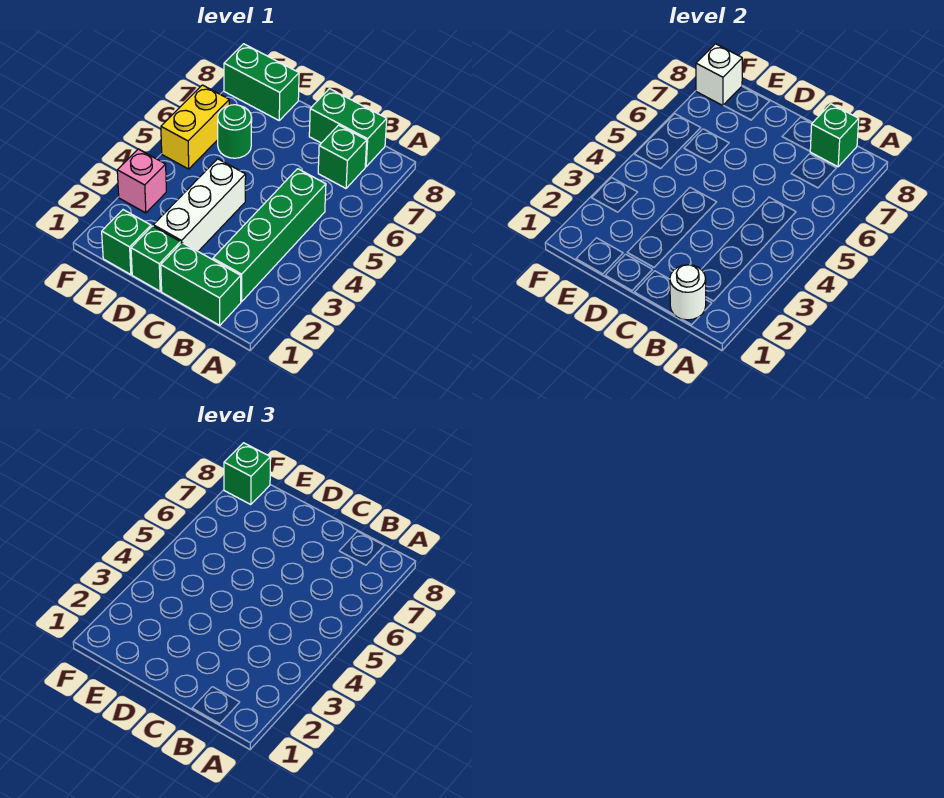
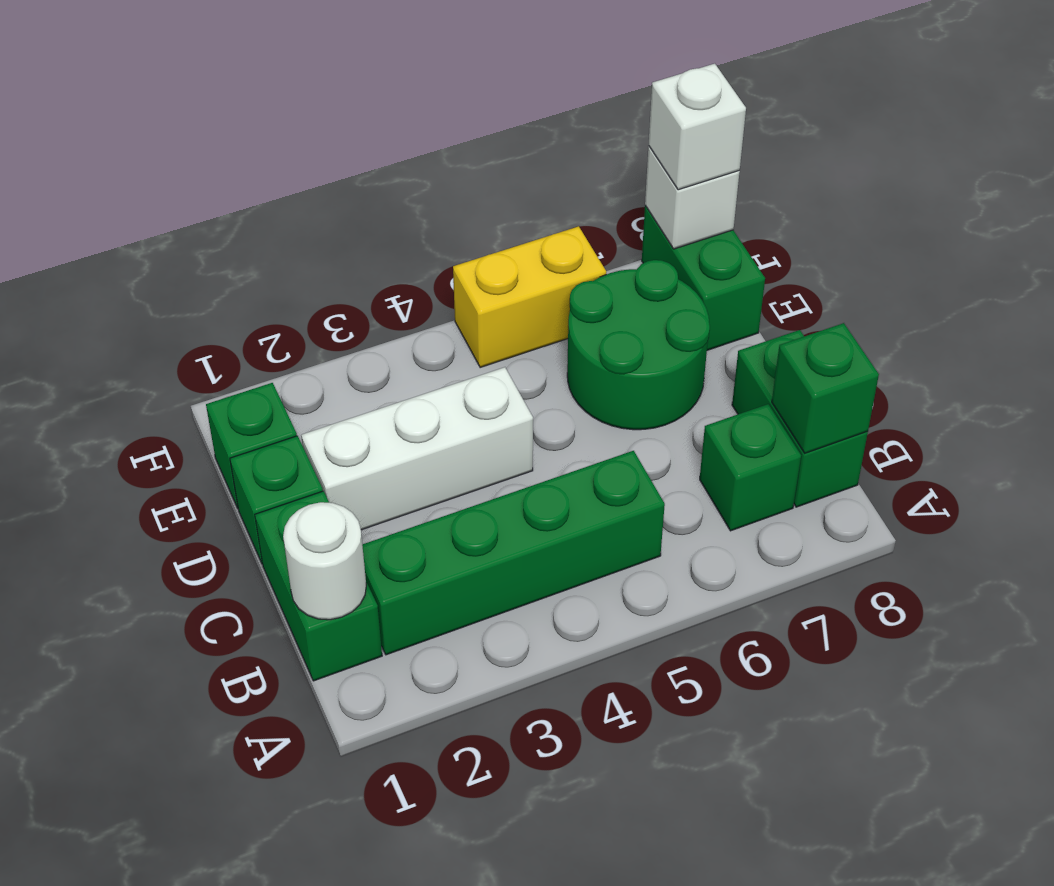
green 1x1 round brick [218,105,252,158] -> green 2x2 round brick [567,260,710,430]
pink 1x1 brick [117,149,166,213] -> none
green 1x1 brick [224,443,270,505] -> white 1x1 brick [649,64,746,190]

